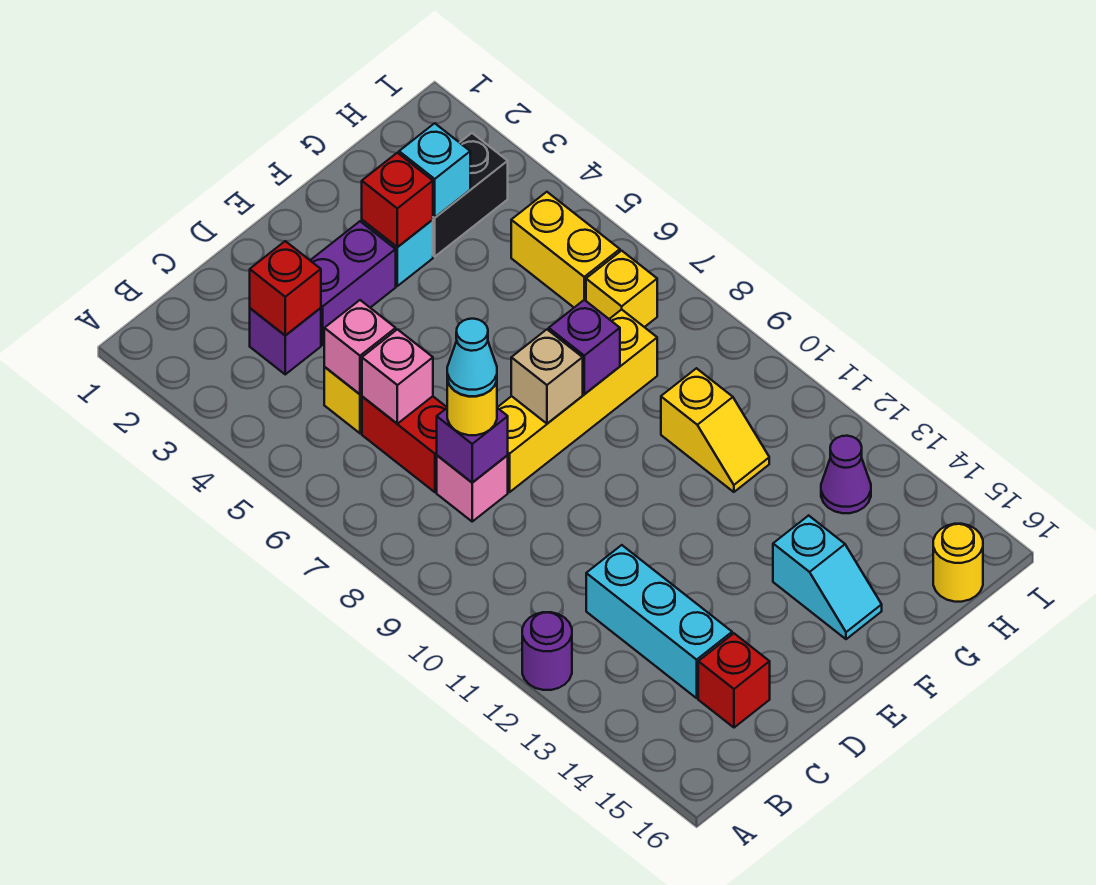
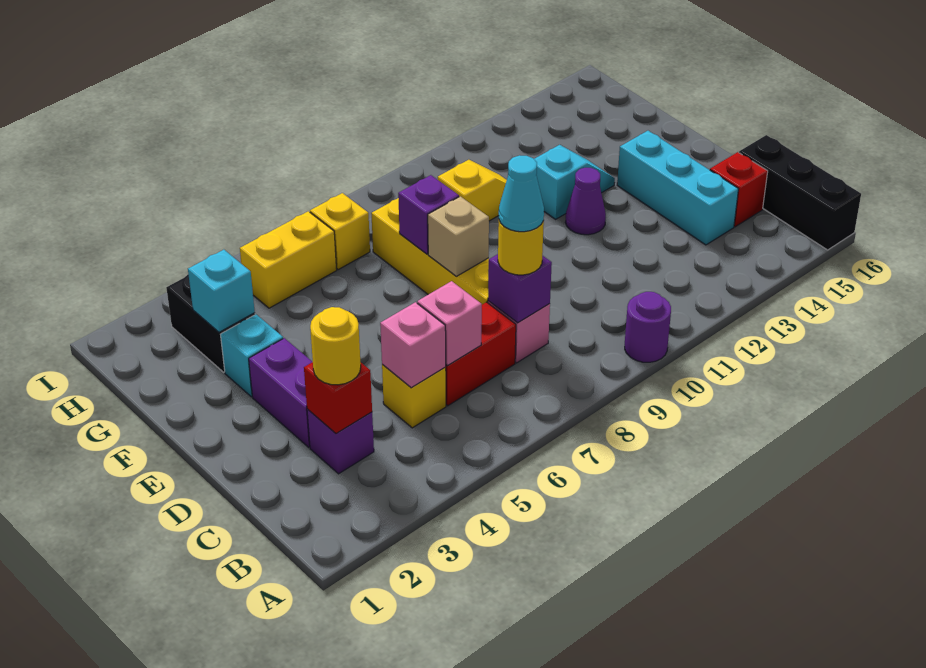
purple 1x1 round brick [522,612,572,690] -> purple 1x1 round brick moved to [625,292,671,362]
none -> black 1x3 brick [739,135,861,250]
cyan 1x3 brick [586,545,732,698] -> cyan 1x3 brick turned to [617,131,738,245]
red 1x1 brick [362,153,433,247] -> none
cyan 1x2 slope [773,515,882,639] -> cyan 1x2 slope moved to [534,145,615,219]
purple 1x1 cone [821,436,871,513] -> purple 1x1 cone moved to [565,168,606,235]
yellow 1x1 round brick [933,524,983,602] -> yellow 1x1 round brick moved to [310,307,361,385]

